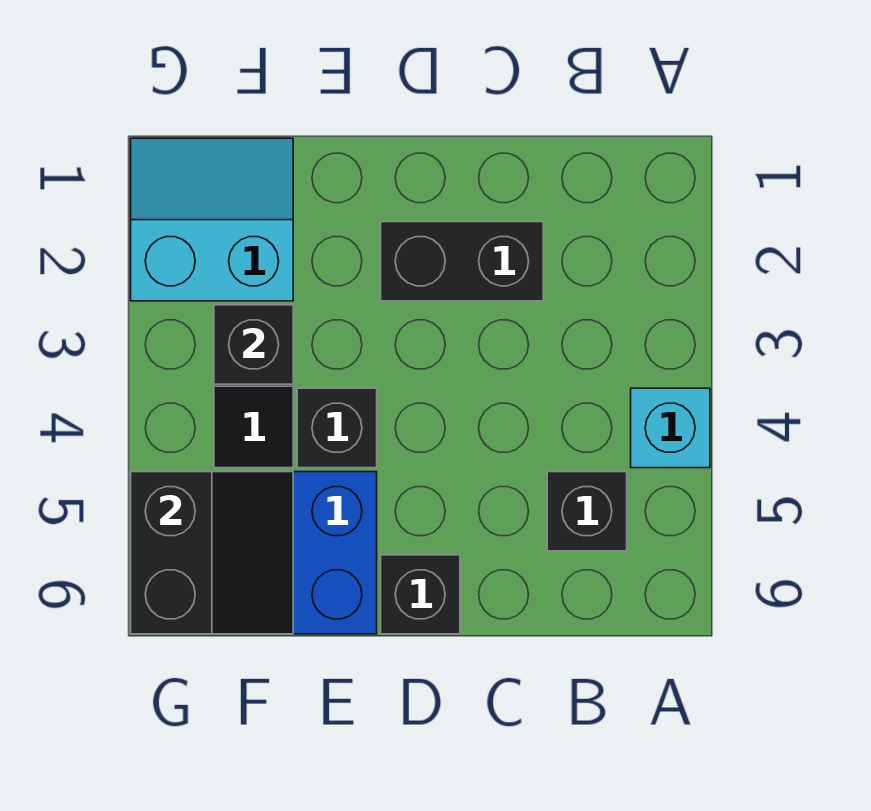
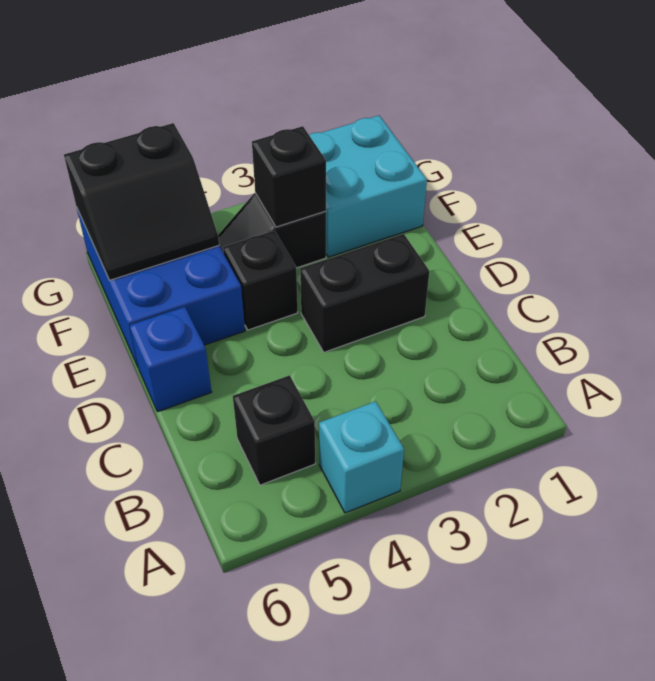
black 1x2 brick [381,222,543,301] -> black 1x2 brick turned to [300,234,430,352]
black 1x1 brick [381,555,460,634] -> blue 1x1 brick [129,307,212,412]
cyan 2x2 slope [131,138,293,301] -> cyan 2x2 brick [309,115,427,257]

